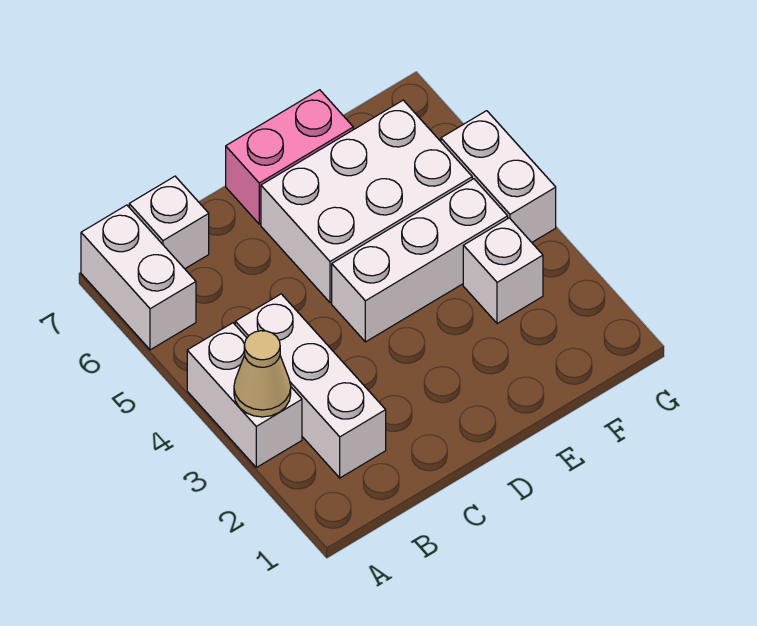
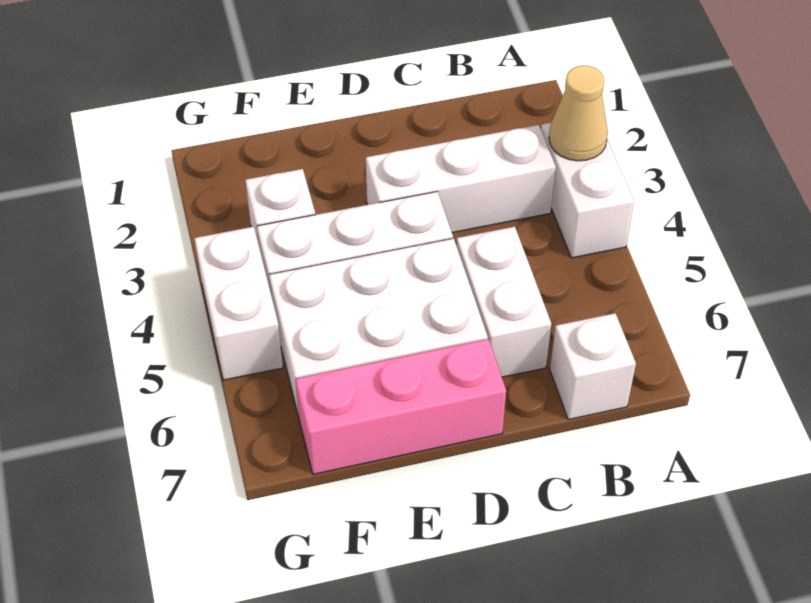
white 1x2 brick [81,205,196,350] -> white 1x2 brick moved to [456,227,551,377]
white 1x3 brick [235,294,386,478] -> white 1x3 brick turned to [366,125,556,233]
pink 1x2 brick [226,90,353,224] -> pink 1x3 brick [295,339,506,474]

